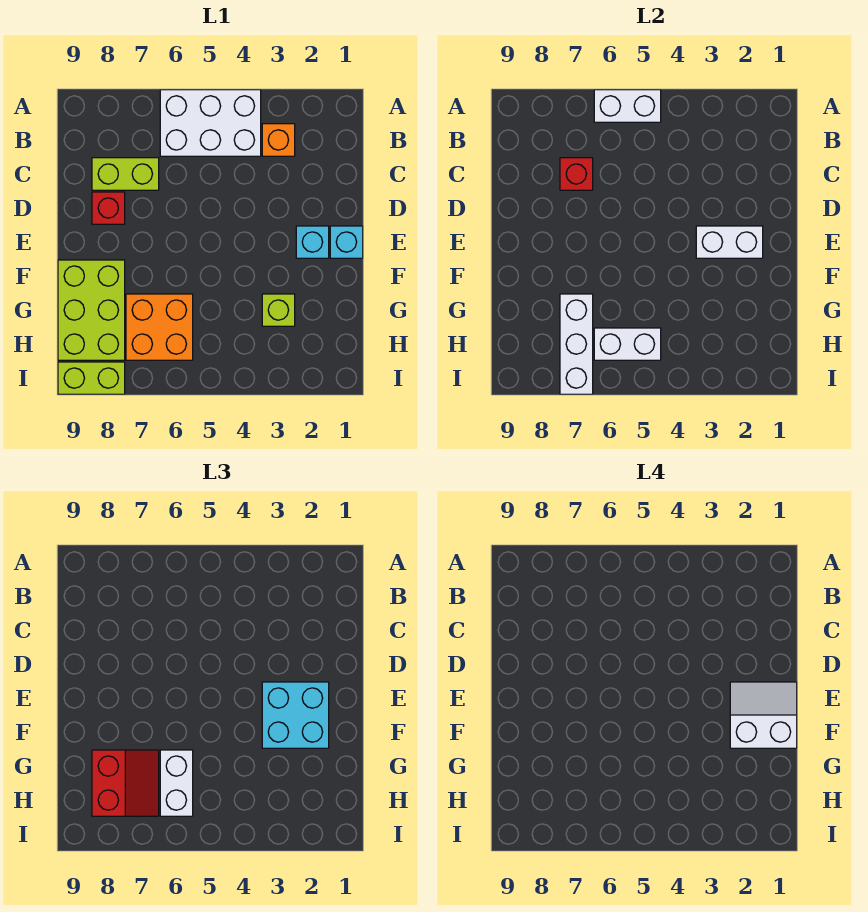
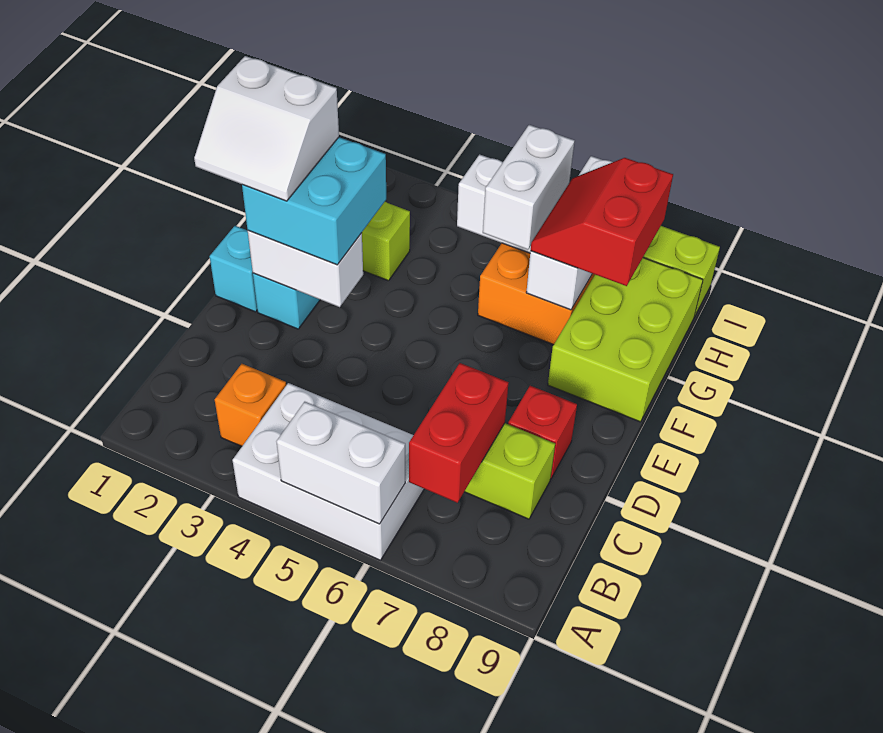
red 1x1 brick [560,158,593,190] -> red 1x2 brick [409,363,508,503]

